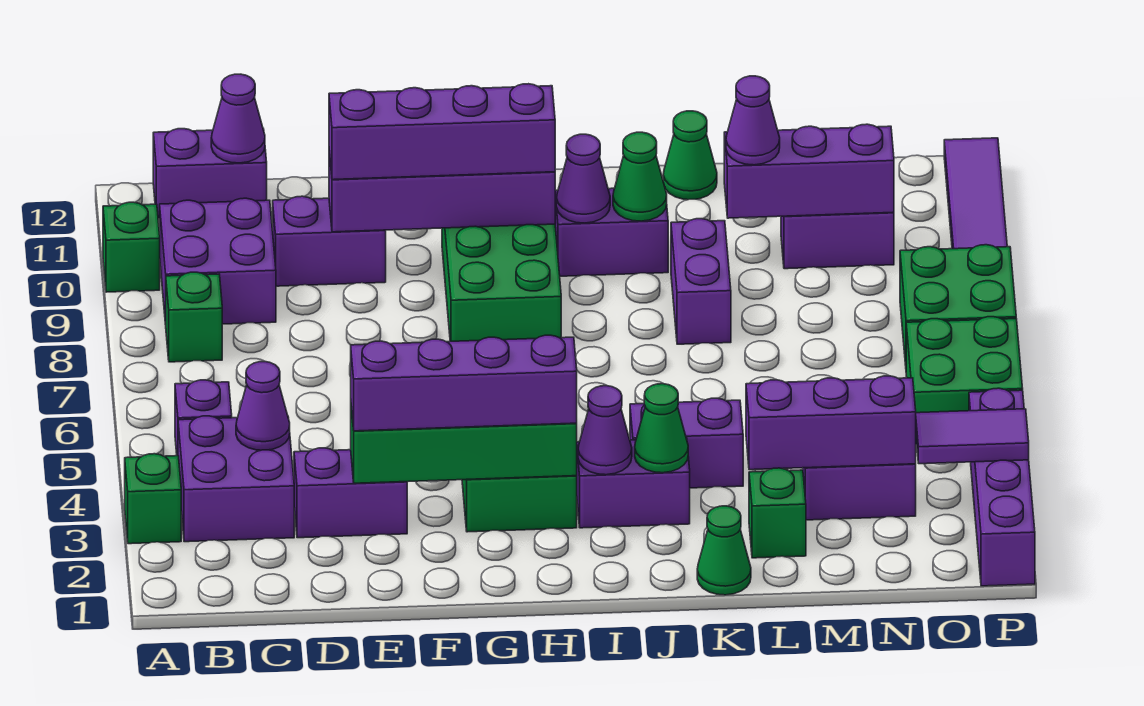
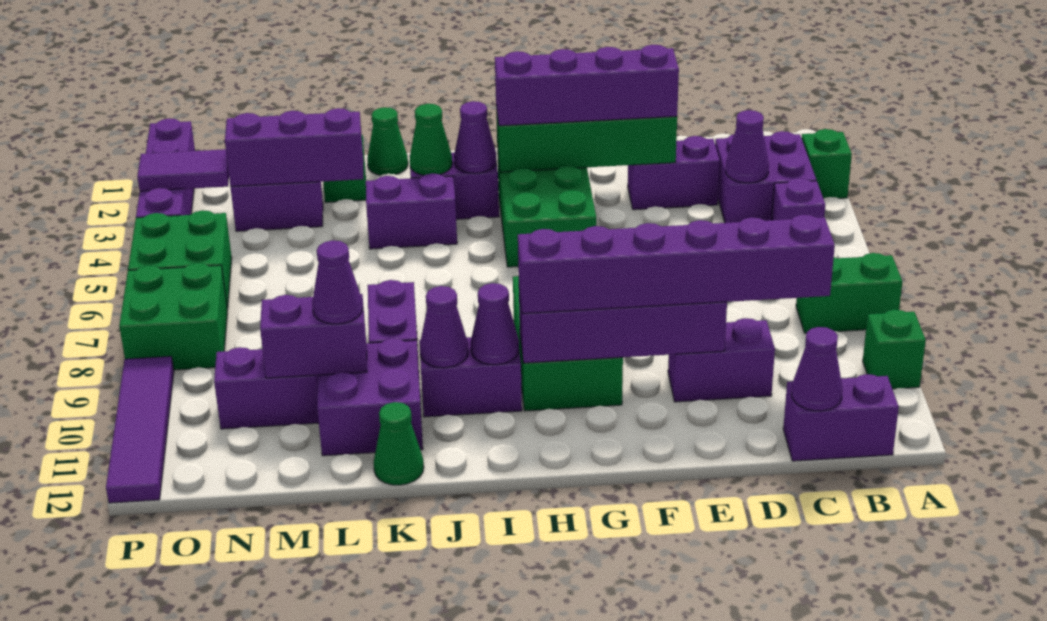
green 1x1 brick [166,272,222,362] -> green 1x2 brick [796,253,902,333]
purple 2x2 brick [160,198,276,324] -> purple 2x2 brick moved to [317,339,423,456]
purple 1x4 brick [329,84,555,180] -> purple 1x6 brick [518,215,835,314]
green 1x1 cone [613,132,667,221] -> purple 1x1 cone [420,286,468,368]
purple 1x3 brick [724,124,894,218] -> purple 1x2 brick [260,294,367,378]

